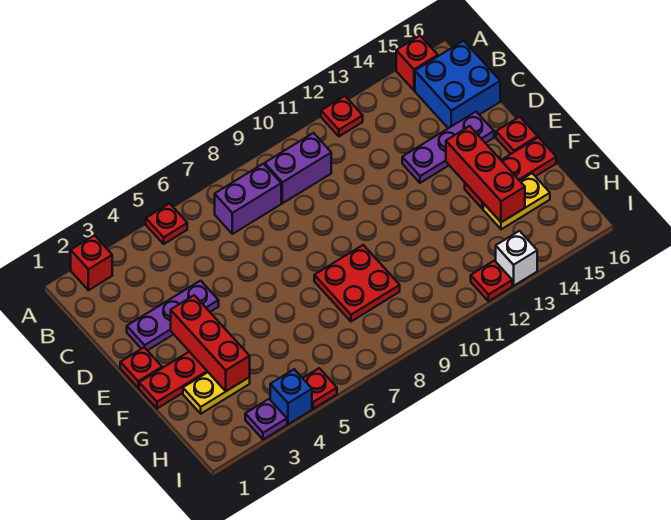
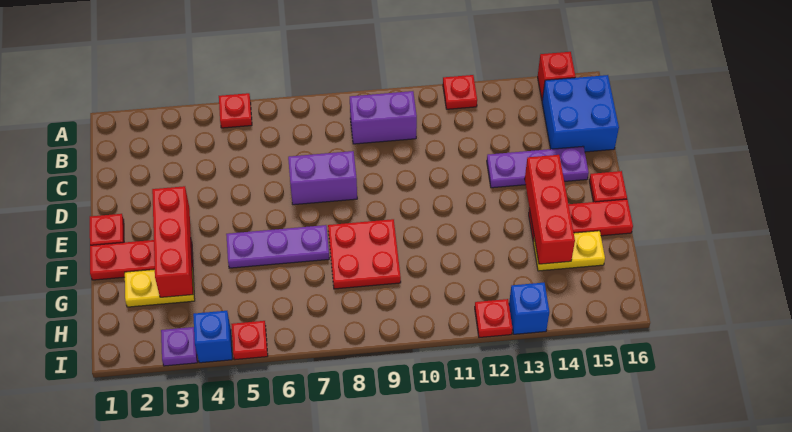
red 1x1 brick [71,235,112,290] -> none
purple 1x2 brick [215,164,281,234] -> purple 1x2 brick moved to [288,151,357,205]
purple 1x3 plate [127,281,219,350] -> purple 1x3 plate moved to [226,225,329,268]
white 1x1 brick [496,231,537,286] -> blue 1x1 brick [509,283,549,334]

